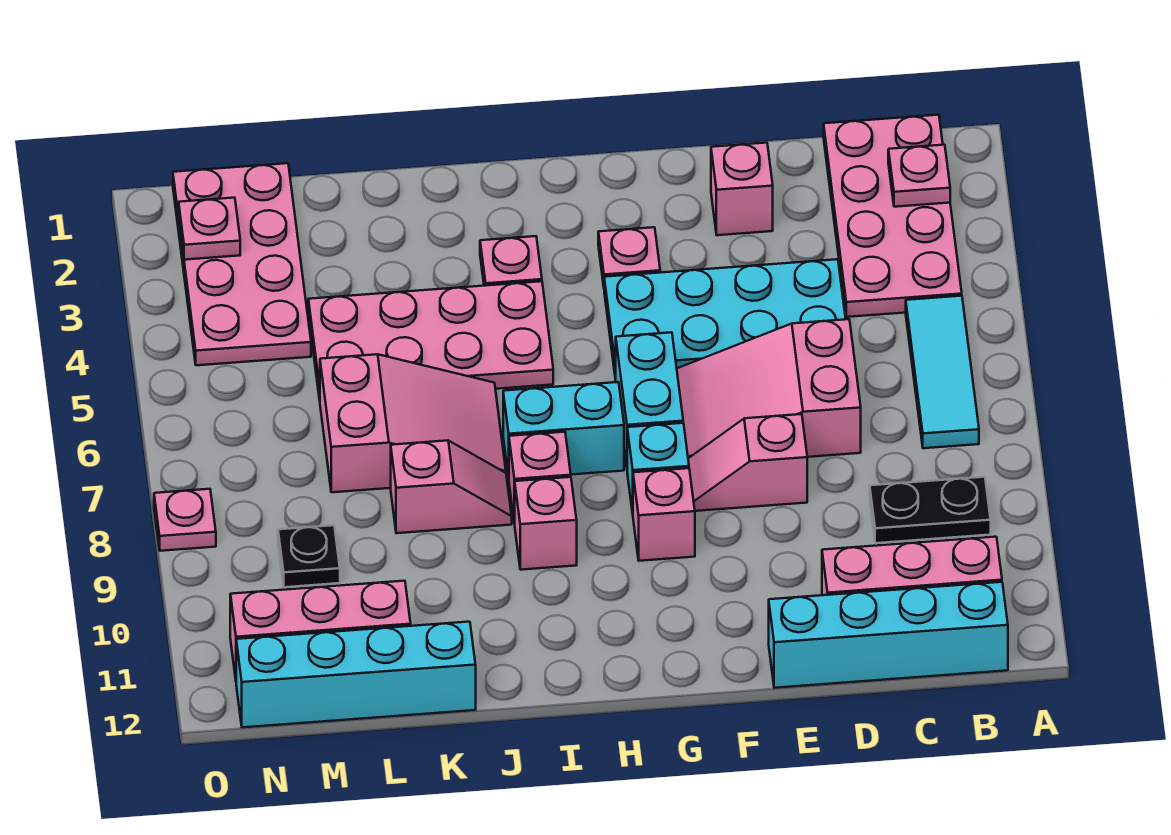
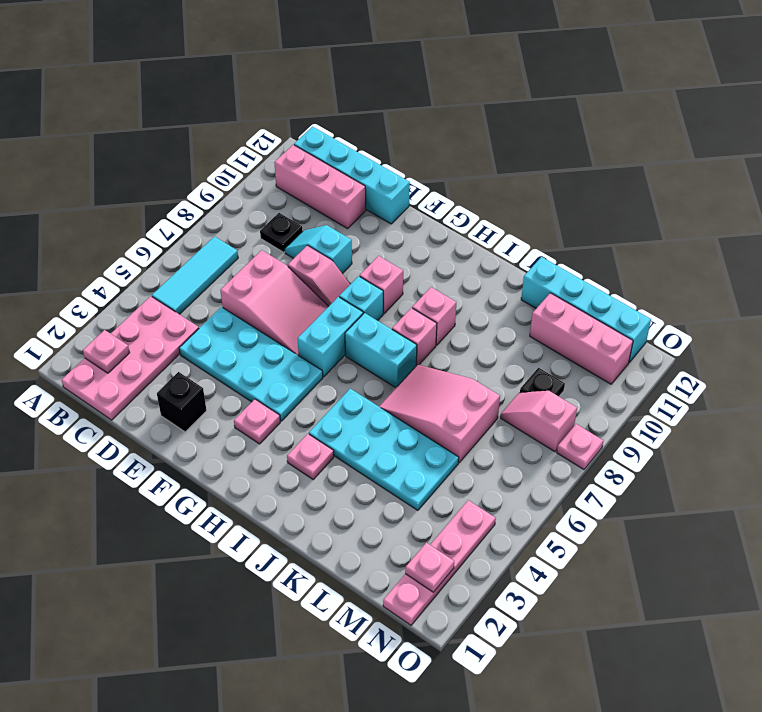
black 1x2 plate [870,477,991,543] -> black 1x1 plate [260,213,303,252]
none -> cyan 1x2 slope [285,225,352,274]
pink 1x1 brick [711,143,773,235] -> black 1x1 brick [157,372,207,432]
pink 2x4 plate [308,281,553,400] -> cyan 2x4 plate [309,389,459,510]
pink 1x2 slope [391,440,512,533] -> pink 1x2 slope moved to [500,391,577,452]
pink 2x4 plate [173,163,311,365] -> pink 1x4 plate [383,500,496,625]

